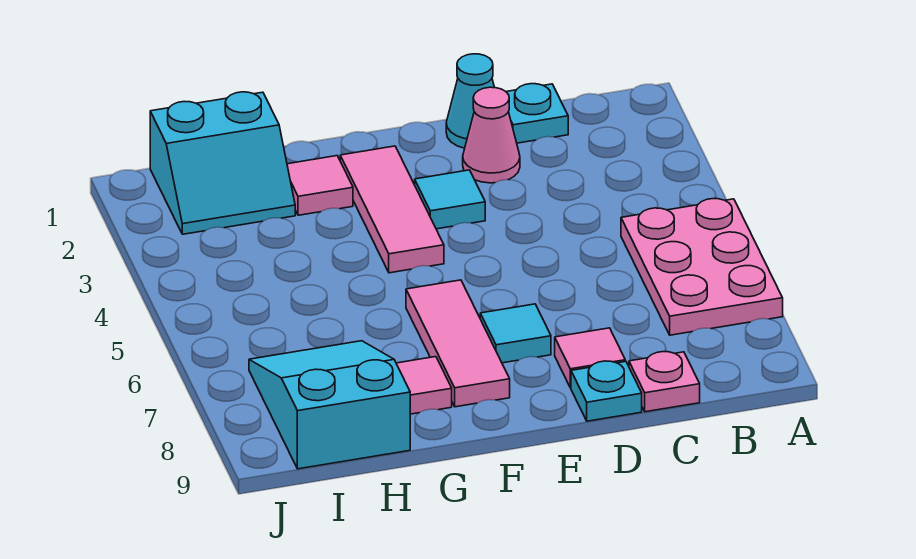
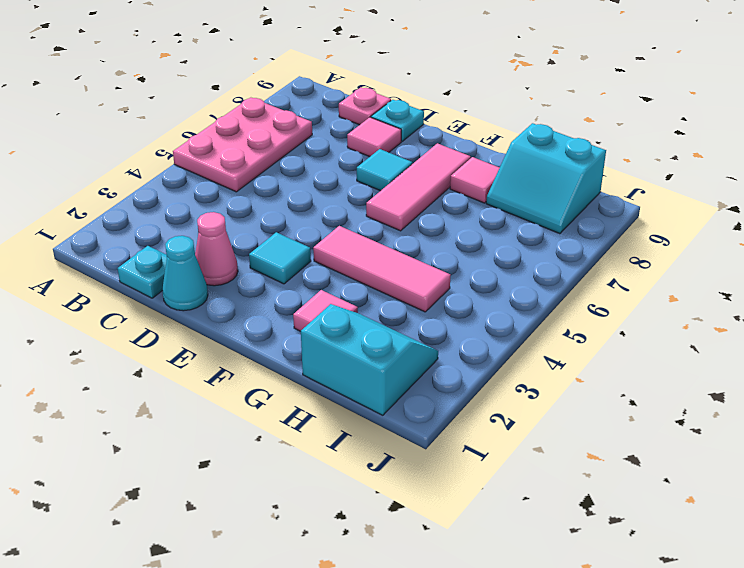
pink 1x3 tile [340,146,444,273] -> pink 1x3 tile turned to [313,226,451,312]
cyan 2x3 slope [249,341,410,469] -> cyan 2x2 slope [486,123,606,234]

